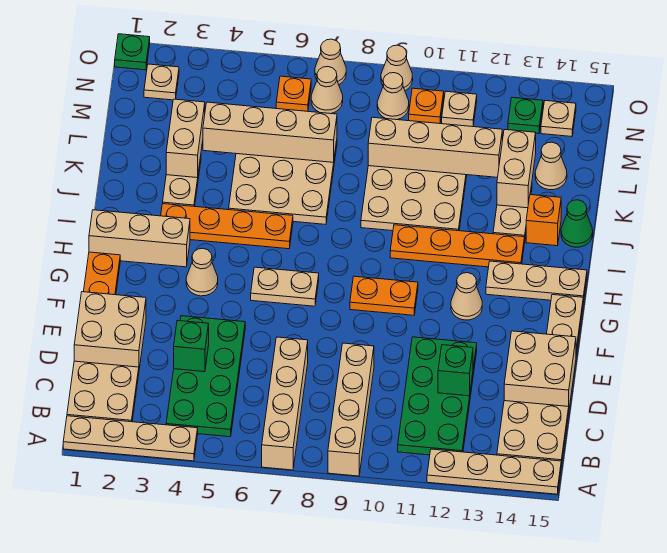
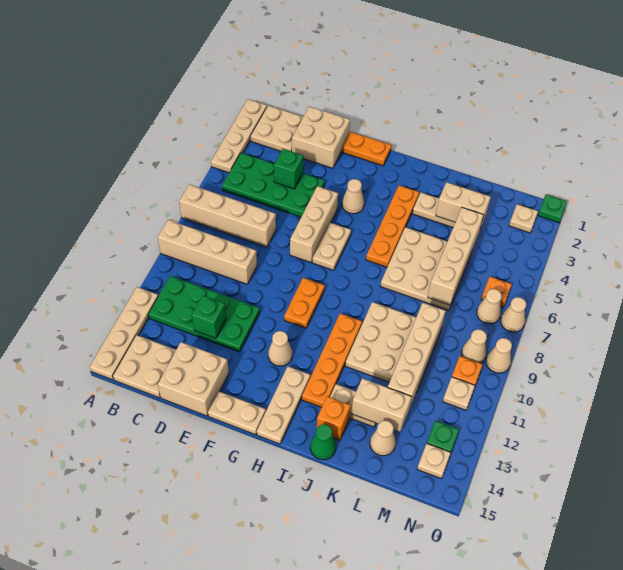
tan 1x3 brick [89,210,190,267] -> tan 1x3 brick moved to [290,186,338,262]

